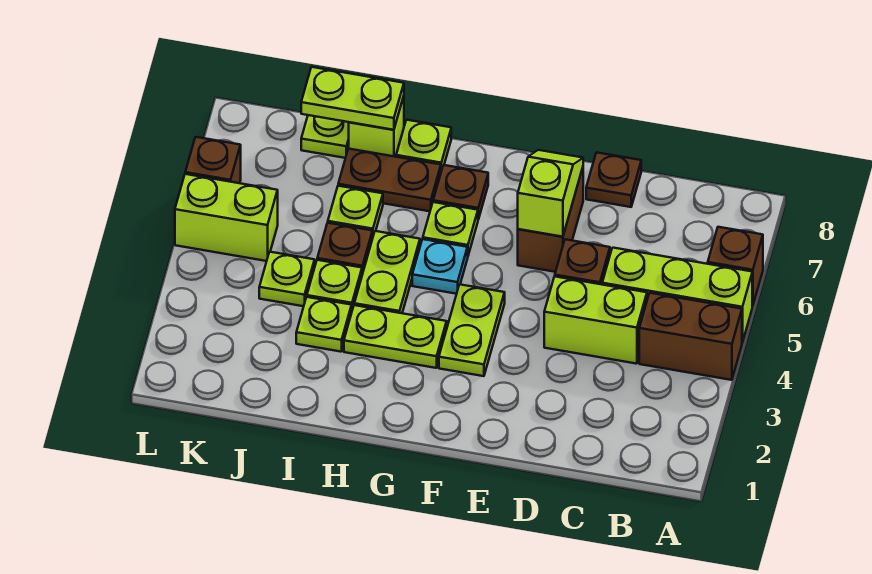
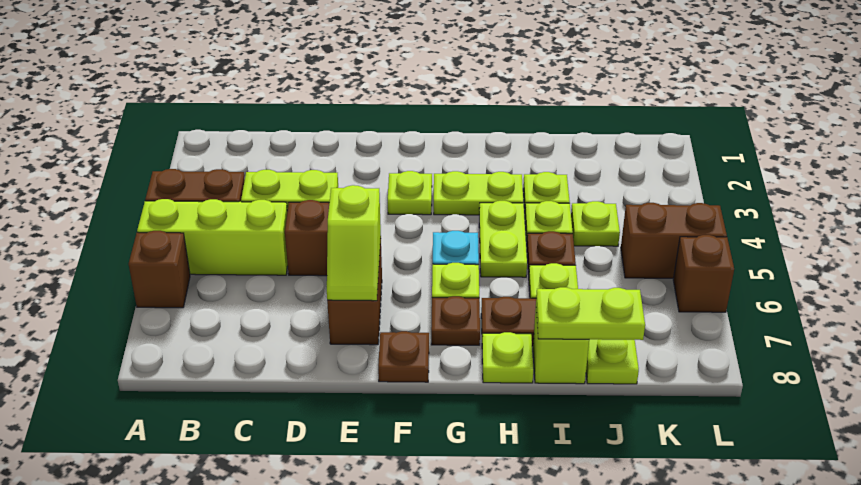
brown 1x1 plate [586,152,641,207] -> brown 1x1 plate moved to [378,331,429,382]
lime 1x2 plate [439,285,505,376] -> lime 1x1 plate [388,171,432,215]
lime 1x2 brick [175,174,278,261] -> brown 1x2 brick [621,203,727,278]

